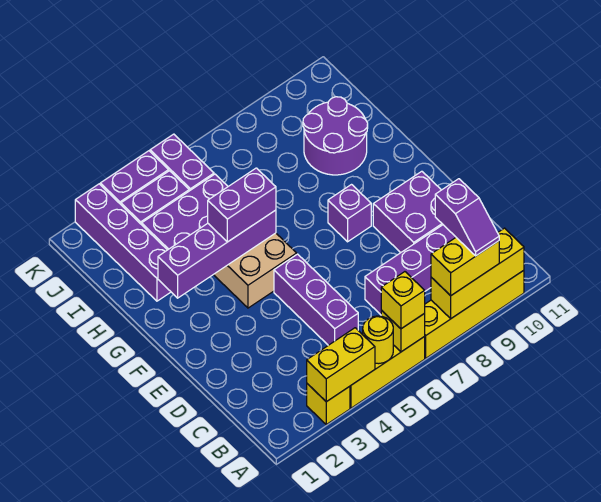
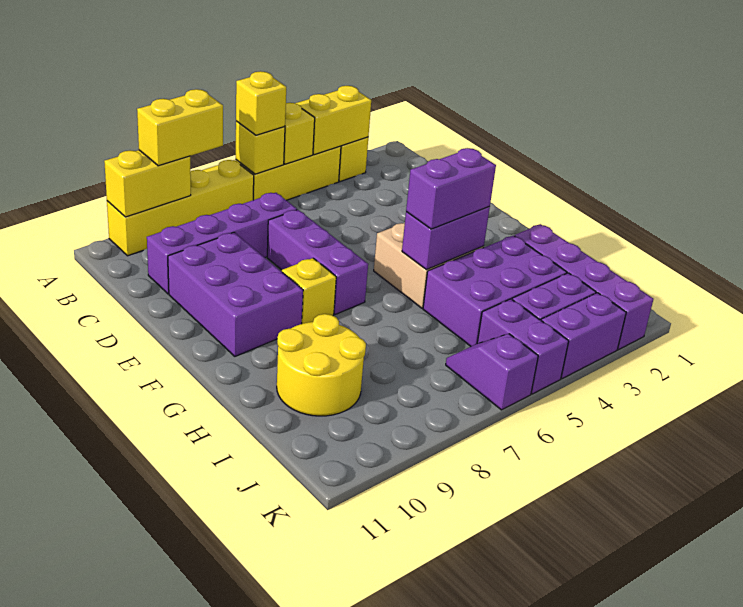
yellow 1x1 round brick [363,316,393,364] -> yellow 1x1 brick [284,103,315,164]
yellow 1x3 brick [431,228,524,318] -> yellow 1x2 brick [104,150,191,217]
purple 1x2 slope [435,179,499,256] -> purple 1x2 slope moved to [446,334,538,410]
purple 1x3 brick [274,254,358,345] -> purple 1x3 brick moved to [267,210,368,314]
purple 2x2 brick [373,171,443,253] -> purple 2x3 brick [168,232,303,356]
purple 1x1 brick [328,185,371,242] -> yellow 1x1 brick [282,258,336,324]
purple 1x4 brick [158,210,276,298] -> purple 1x2 brick [402,207,490,270]
purple 2x2 round brick [303,97,368,175] -> yellow 2x2 round brick [277,314,366,416]

